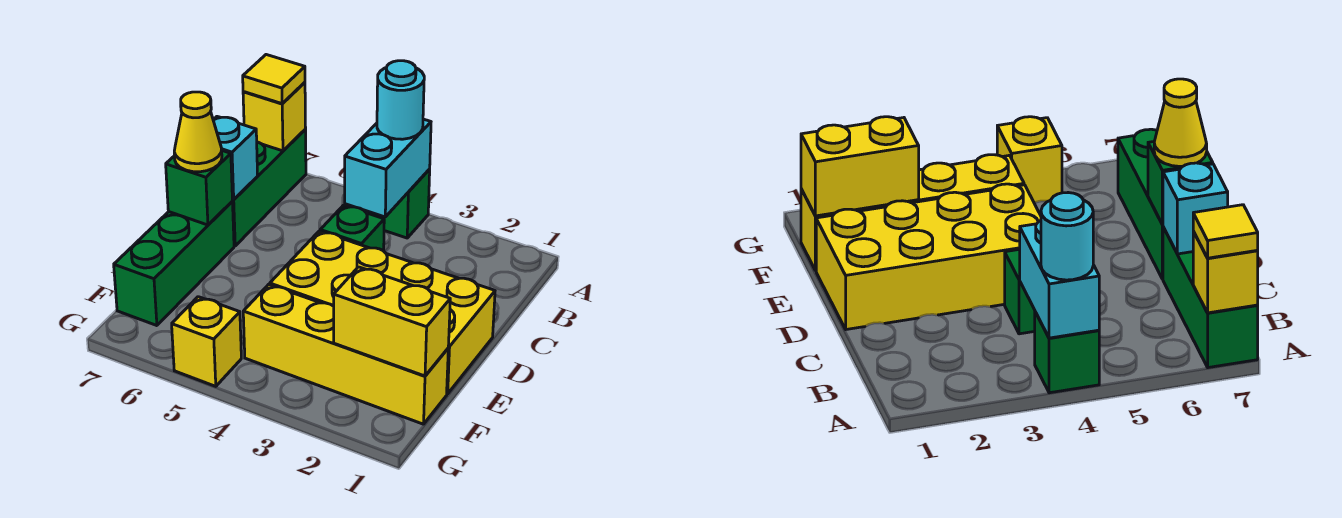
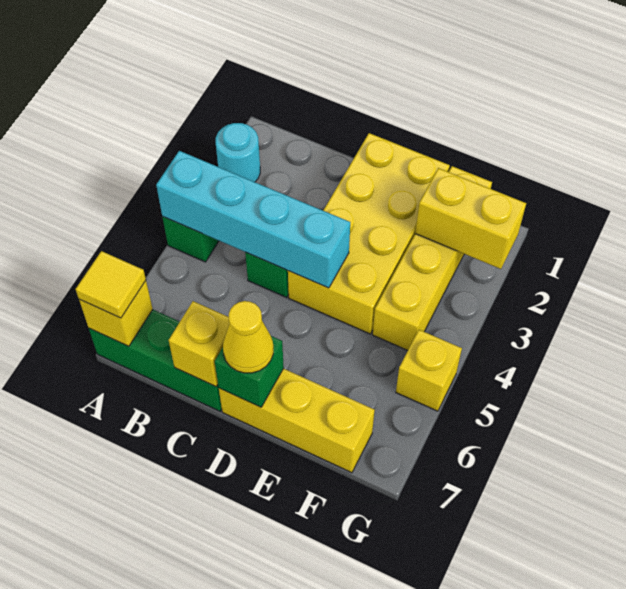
cyan 1x2 brick [345,119,431,217] -> cyan 1x4 brick [156,151,350,288]
cyan 1x1 round brick [377,61,424,139] -> cyan 1x1 round brick moved to [216,123,260,182]
cyan 1x1 brick [213,117,258,200] -> yellow 1x1 brick [169,301,229,387]
green 1x3 brick [114,202,234,326] -> yellow 1x3 brick [219,369,375,473]
yellow 1x2 brick [334,267,450,376] -> yellow 1x2 brick turned to [415,168,526,269]

